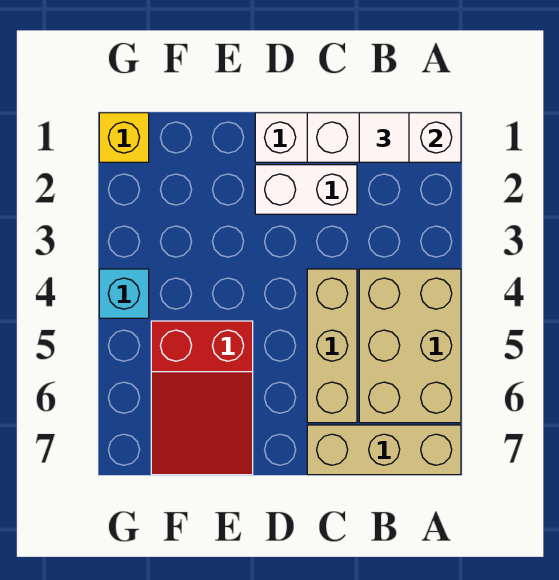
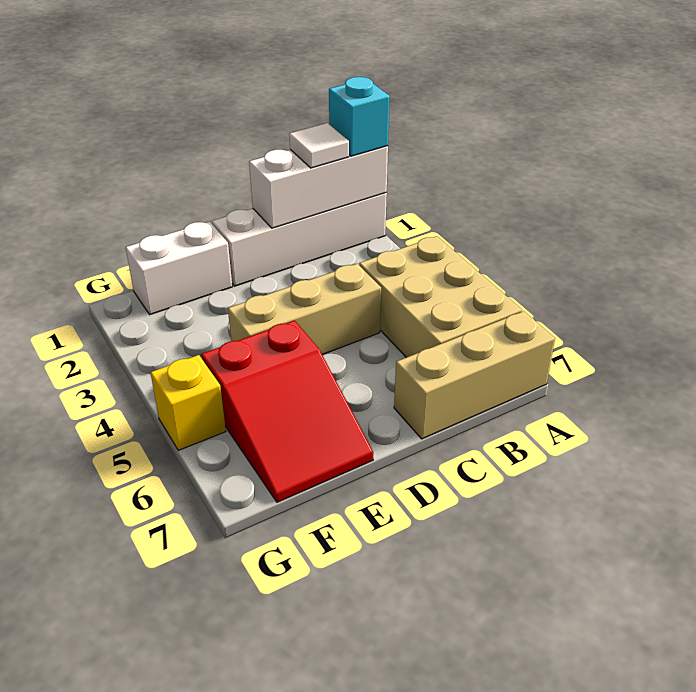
white 1x2 brick [255,165,357,214] -> white 1x2 brick moved to [126,222,232,315]
tan 1x3 brick [307,269,357,423] -> tan 1x3 brick turned to [228,264,381,355]
yellow 1x1 brick [99,113,149,162] -> yellow 1x1 brick moved to [150,355,226,450]
cyan 1x1 brick [99,269,149,318] -> cyan 1x1 brick moved to [329,77,390,156]

